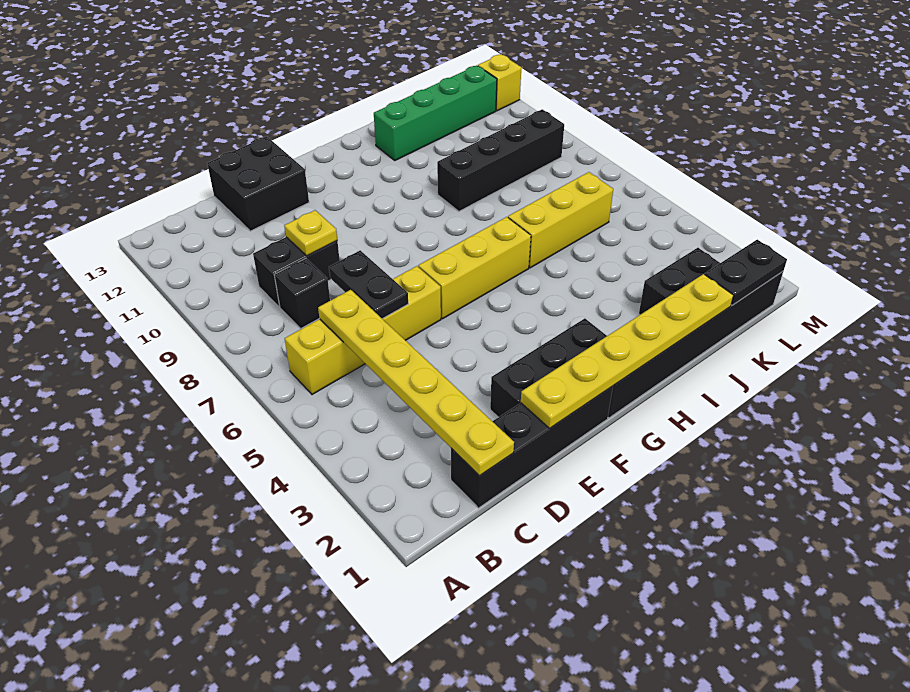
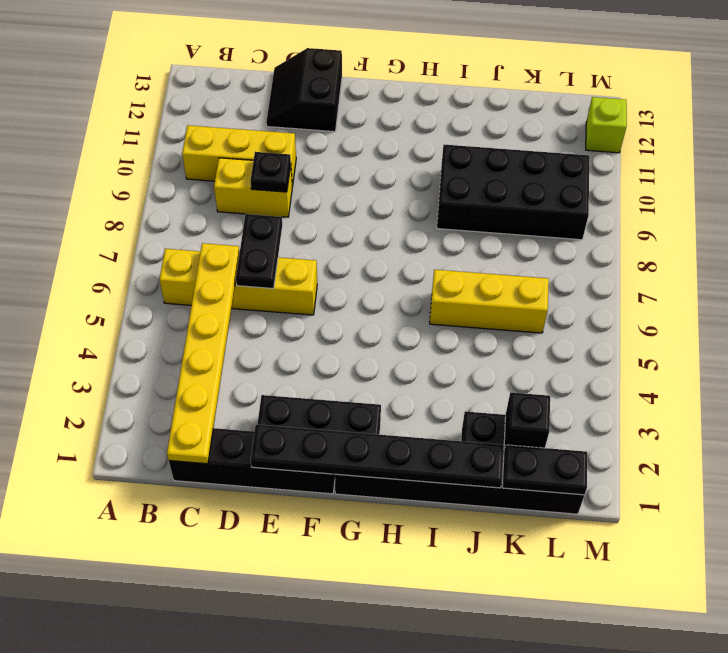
black 1x1 brick [274,259,330,329] -> black 1x1 brick moved to [504,392,550,449]
black 1x2 brick [253,237,340,307] -> yellow 1x2 brick [214,158,292,217]
yellow 1x1 plate [284,210,337,256] -> black 1x1 plate [250,152,291,192]
black 2x2 brick [207,136,309,231] -> black 2x2 slope [266,48,342,132]
yellow 1x6 plate [521,274,733,428] -> black 1x6 plate [251,425,503,488]
yellow 1x3 brick [418,217,531,319] -> yellow 1x3 brick moved to [182,125,296,186]
black 1x4 brick [437,109,564,211] -> black 2x4 brick [437,145,589,240]
green 1x4 brick [374,65,497,160] -> none
yellow 1x1 brick [478,54,521,111] -> lime 1x1 brick [586,97,627,153]

